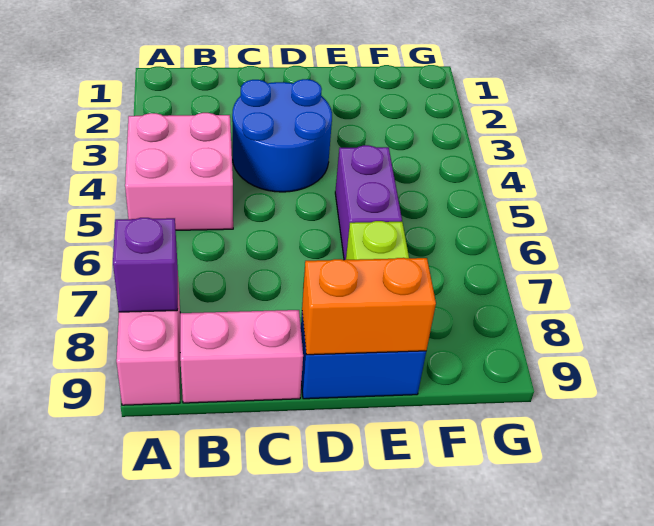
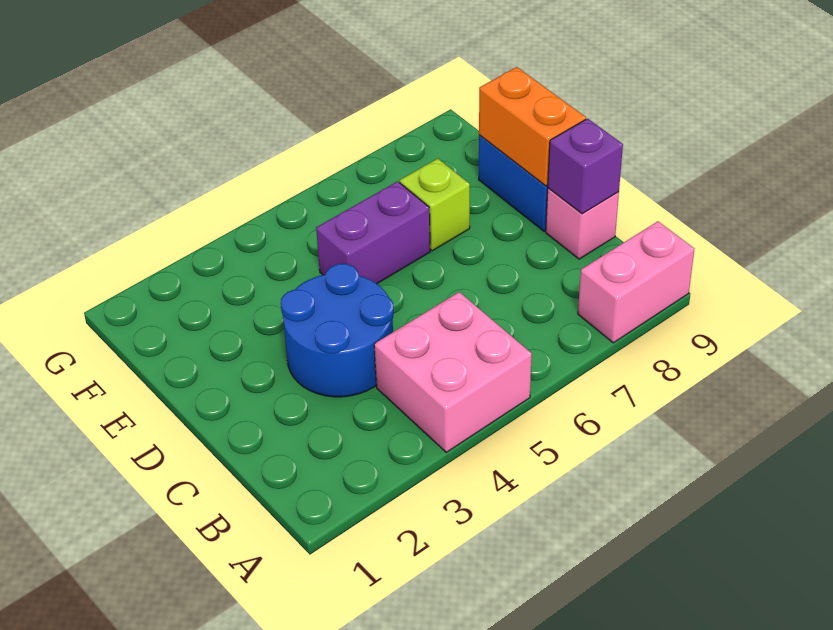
purple 1x1 brick [113,218,178,312] -> purple 1x1 brick moved to [548,119,623,214]
pink 1x2 brick [180,310,303,403] -> pink 1x1 brick [546,188,619,259]

